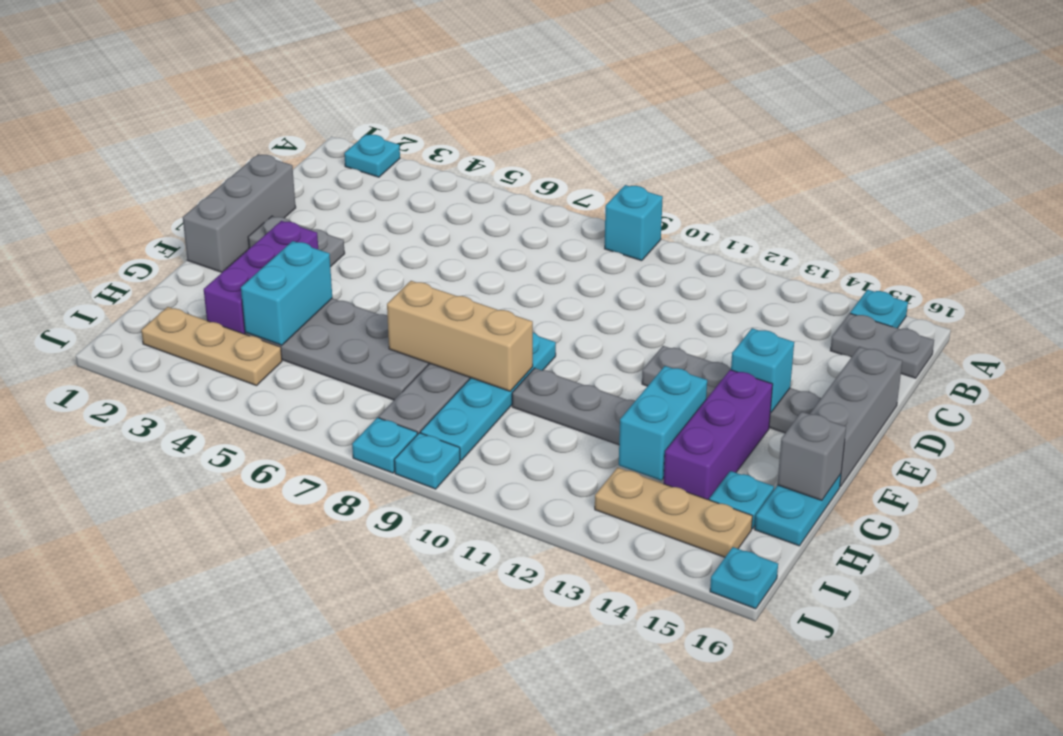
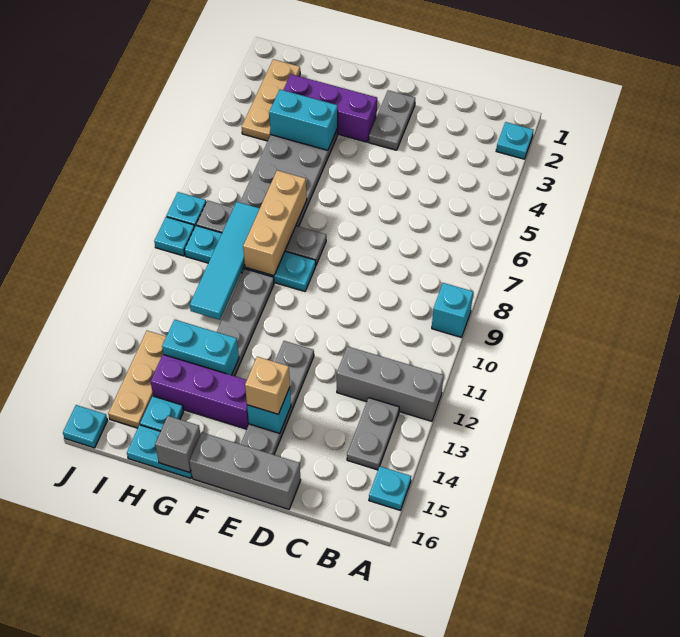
grey 1x2 plate [830,313,934,378] -> grey 1x2 plate moved to [347,398,399,470]
grey 1x3 brick [183,154,296,272] -> grey 1x3 brick moved to [337,346,444,421]
none -> tan 1x1 brick [245,357,290,414]
none -> cyan 1x4 tile [190,202,260,320]

